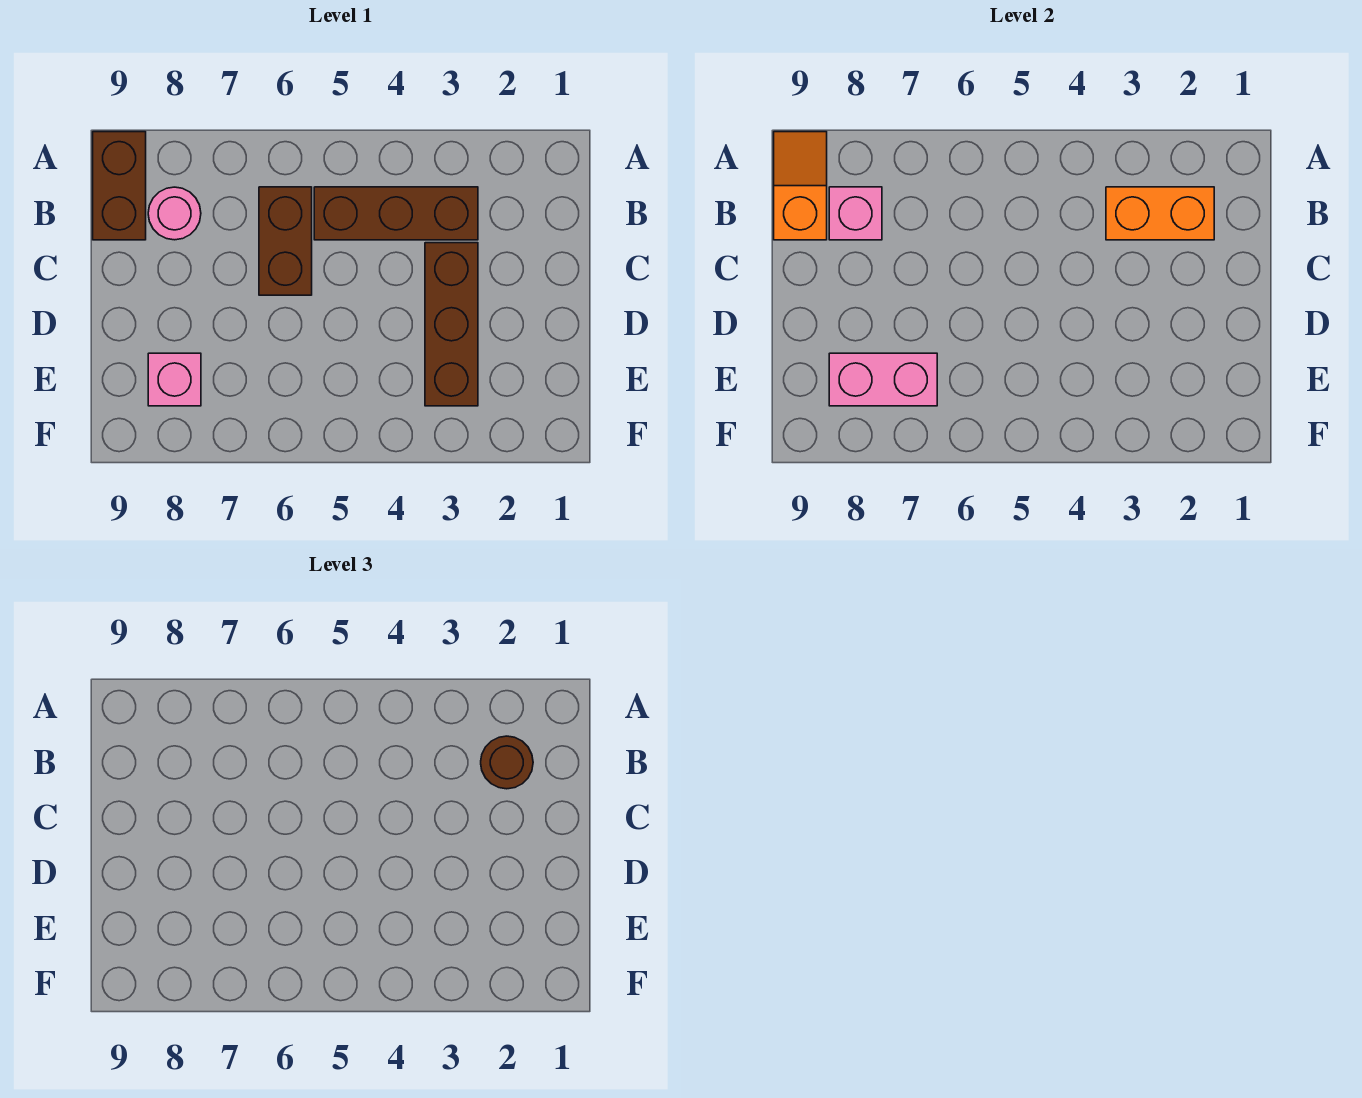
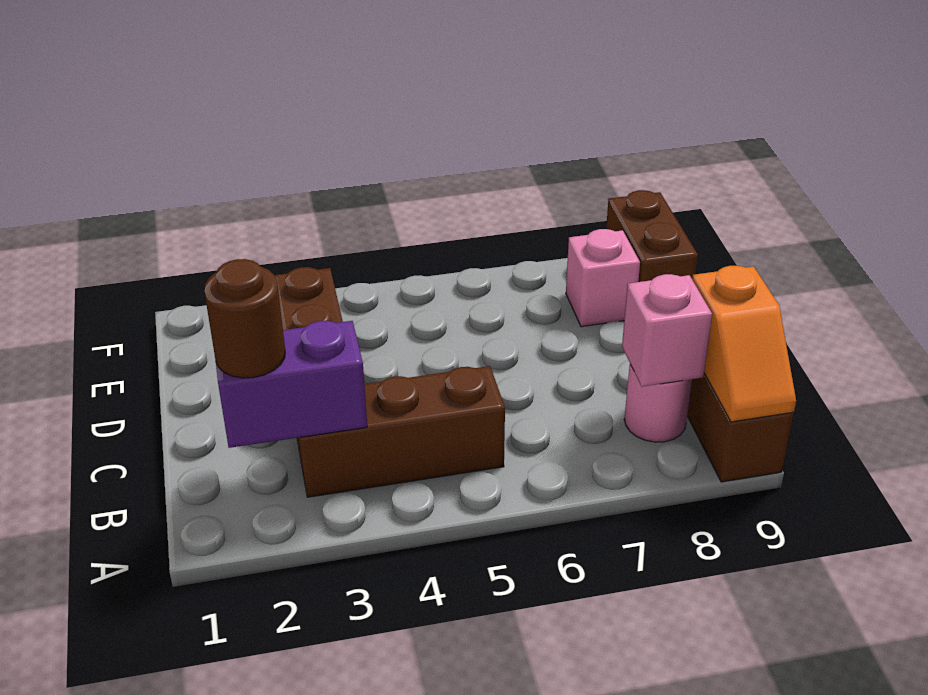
orange 1x2 brick [1106,187,1214,240] -> purple 1x2 brick [216,321,367,448]
brown 1x2 brick [259,187,312,295] -> brown 1x2 brick moved to [606,190,698,282]
pink 1x2 brick [829,353,937,406] -> none

